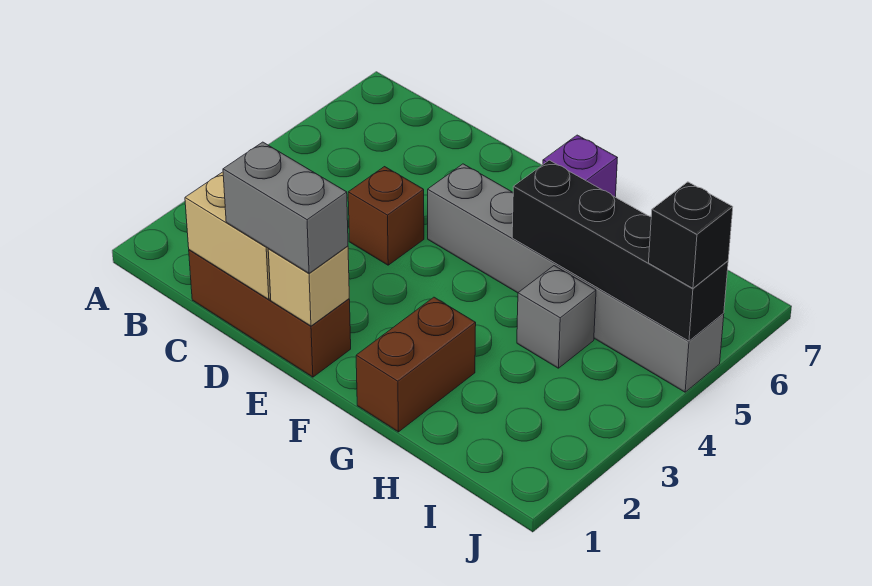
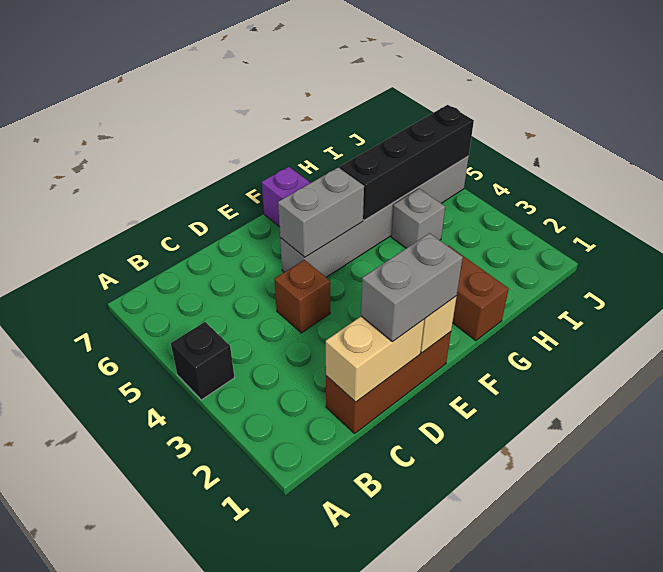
none -> grey 1x2 brick [278,167,364,257]
black 1x1 brick [649,182,733,288] -> black 1x1 brick moved to [171,322,234,400]

